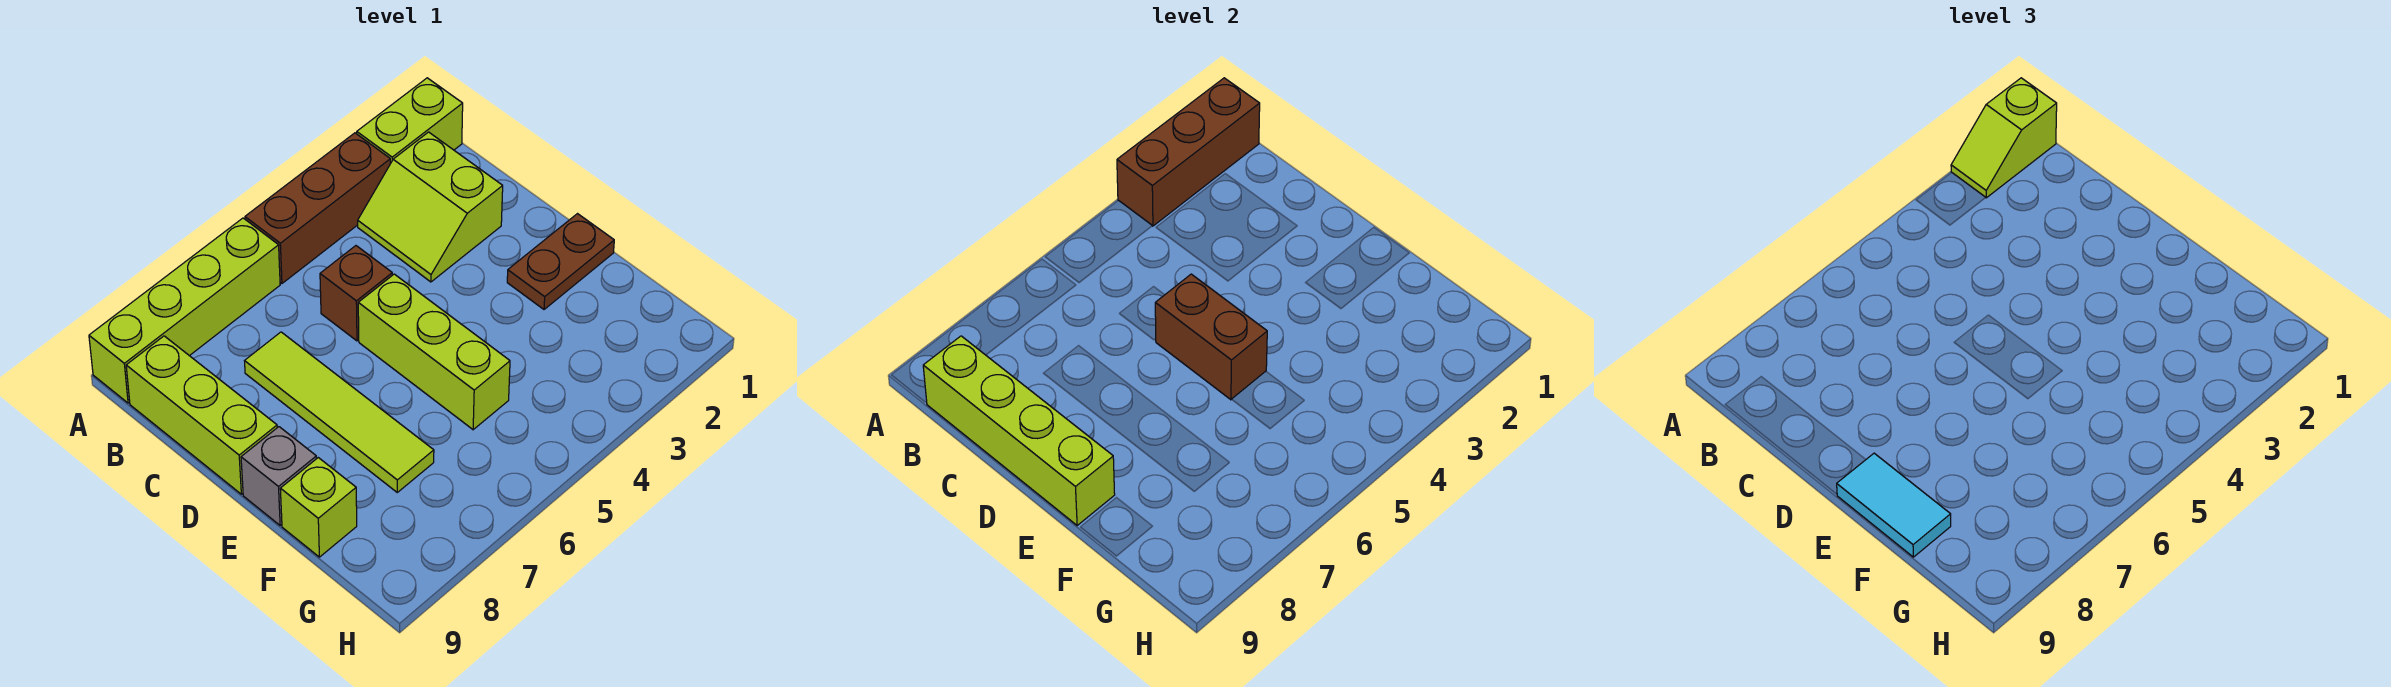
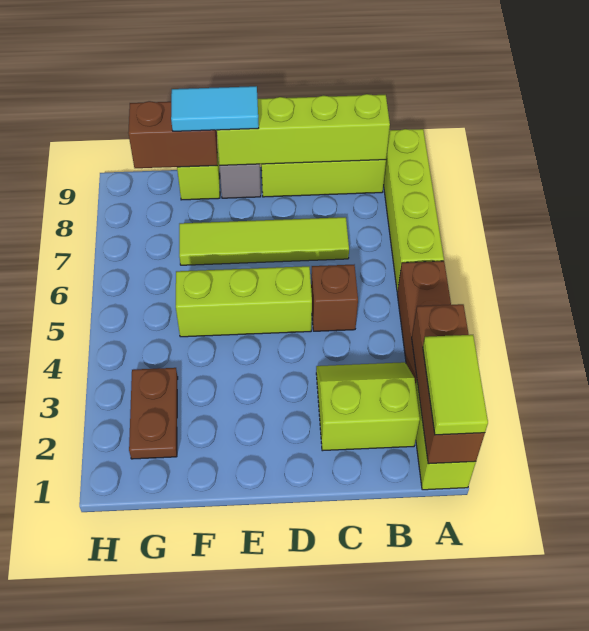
lime 1x2 slope [1951,78,2057,198] -> lime 1x2 tile [423,335,488,435]
brown 1x2 brick [1155,274,1267,400] -> brown 1x2 brick moved to [128,101,217,168]
brown 1x2 plate [507,214,614,309] -> brown 1x2 plate moved to [129,368,178,459]

